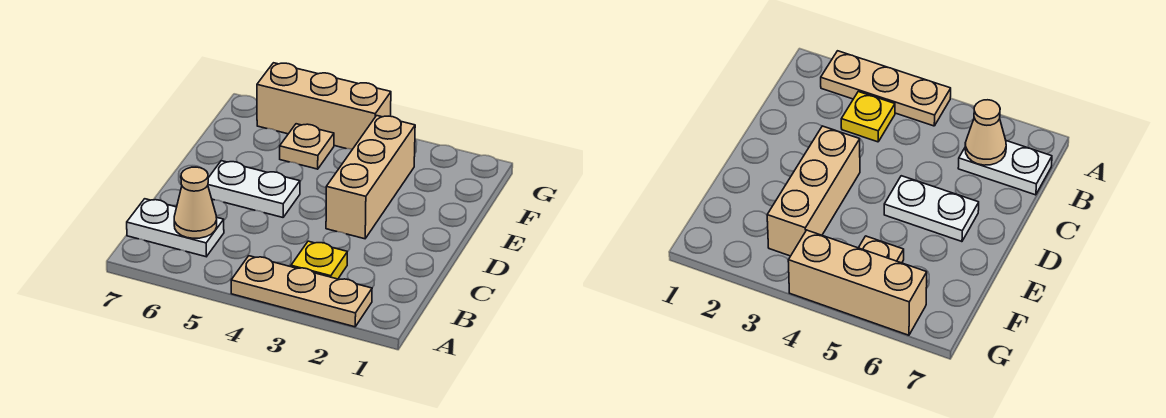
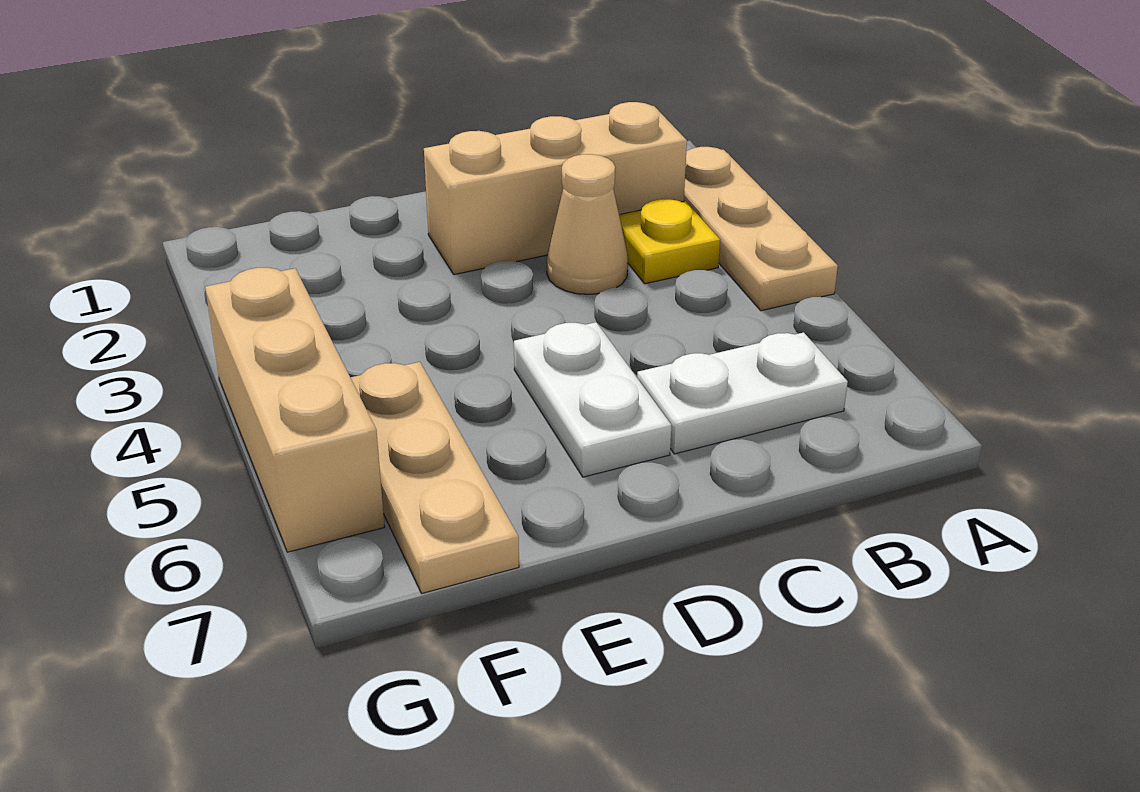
white 1x2 plate [127,199,224,257] -> white 1x2 plate turned to [637,332,848,454]
tan 1x1 cone [174,167,217,238] -> tan 1x1 cone moved to [547,154,628,294]
tan 1x3 brick [326,116,415,239] -> tan 1x3 brick moved to [424,102,687,275]
tan 1x1 plate [280,124,334,169] -> tan 1x3 plate [351,362,519,593]

